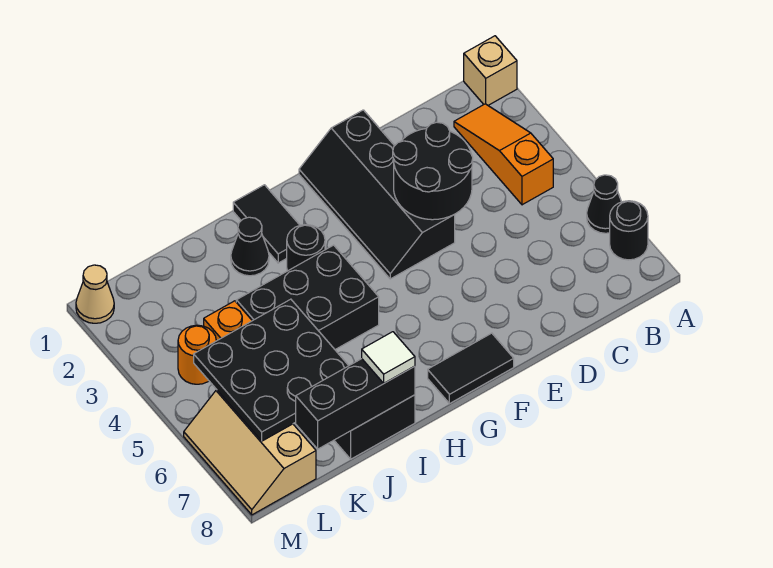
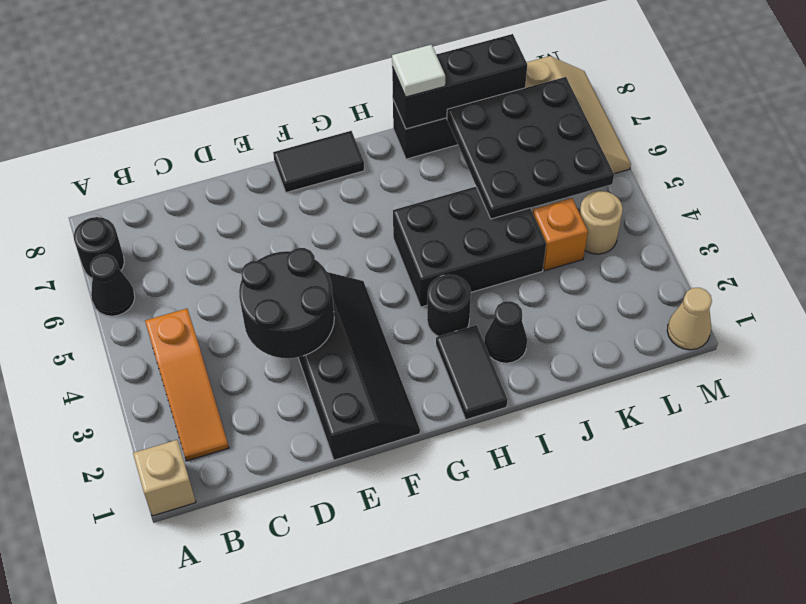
orange 1x1 round brick [178,325,216,384] -> tan 1x1 round brick [580,191,623,254]

